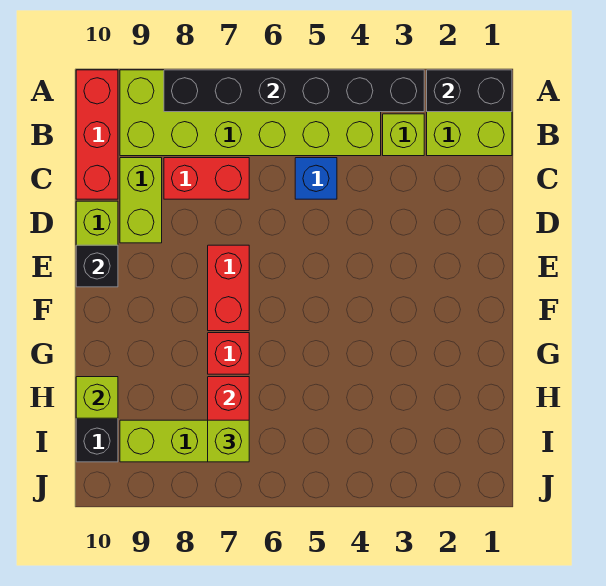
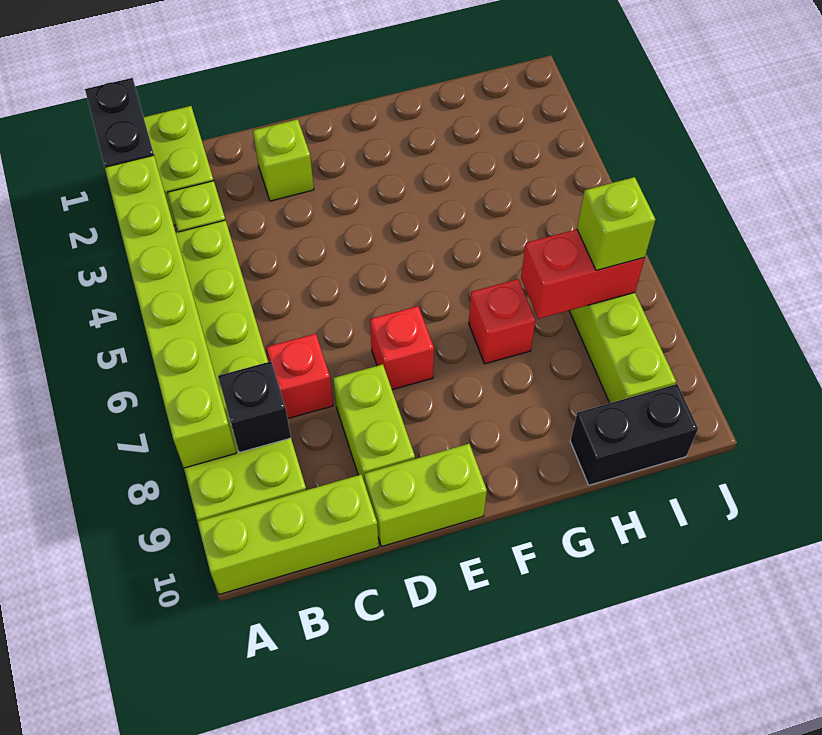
black 1x6 brick [164,70,424,112] -> lime 1x6 brick [105,155,236,468]
red 1x3 brick [76,70,118,199] -> lime 1x3 brick [197,475,379,595]
blue 1x1 brick [295,158,337,199] -> none
red 1x2 brick [164,158,249,199] -> red 1x1 brick [266,334,333,419]
lime 1x2 brick [120,158,162,243] -> lime 1x2 brick turned to [333,364,415,483]
red 1x2 brick [208,245,249,331] -> red 1x1 brick [370,306,434,390]
black 1x1 brick [76,245,118,287] -> black 1x1 brick moved to [218,361,291,453]
lime 1x1 brick [76,377,118,418] -> lime 1x1 brick moved to [253,119,314,201]

